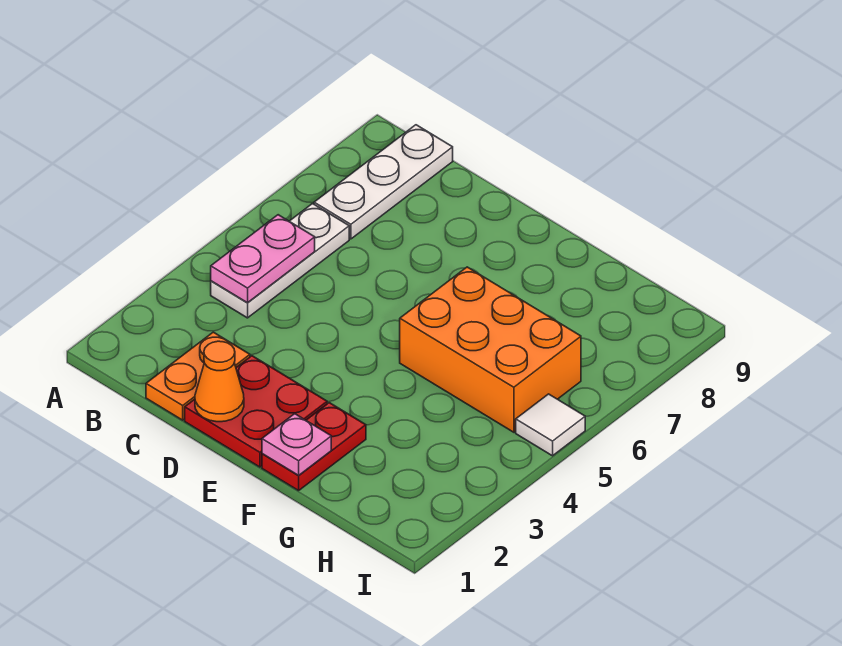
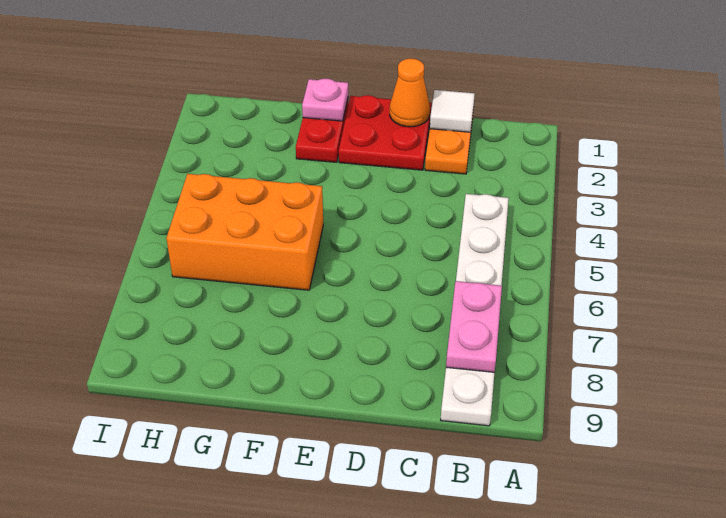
pink 1x2 plate [211,215,315,303] -> pink 1x2 plate moved to [446,281,502,372]
white 1x1 tile [516,394,585,456] -> white 1x1 tile moved to [430,90,475,132]

